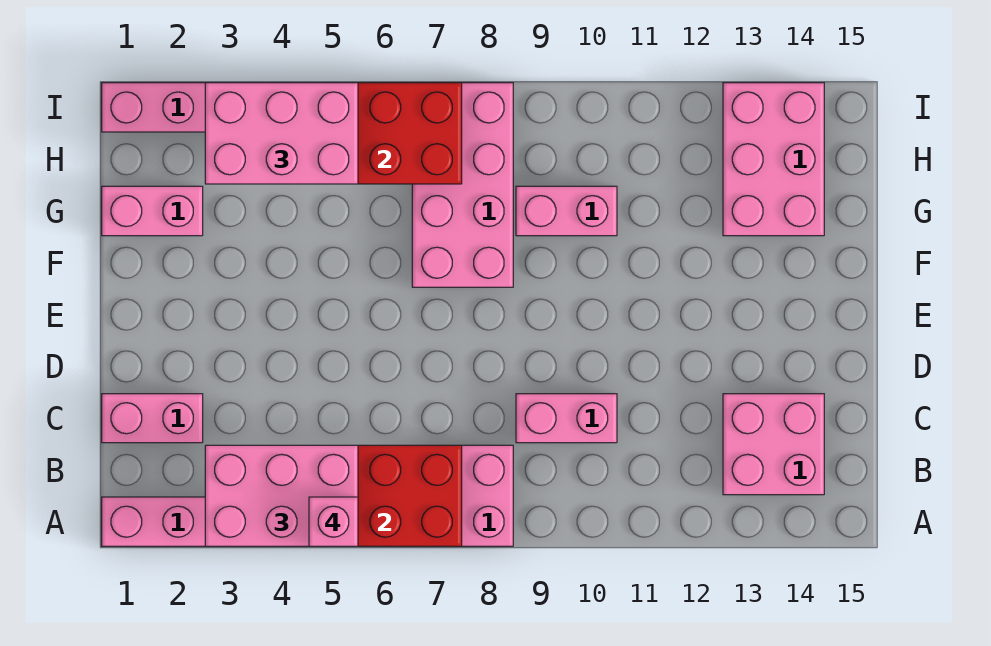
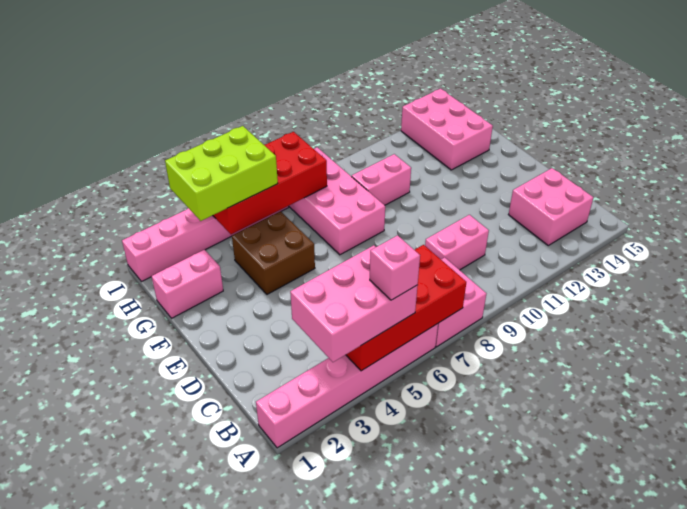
pink 1x2 brick [102,394,203,443] -> none
none -> brown 2x2 brick [232,211,315,294]
pink 2x3 brick [205,83,358,184] -> lime 2x3 brick [165,126,278,221]

